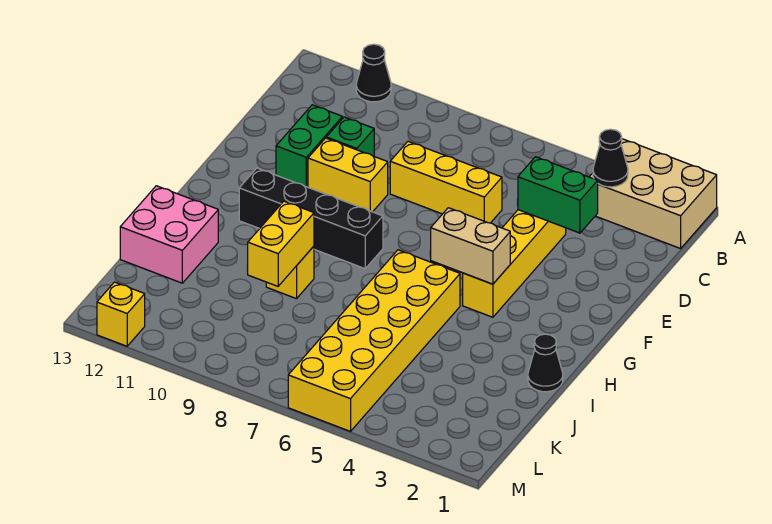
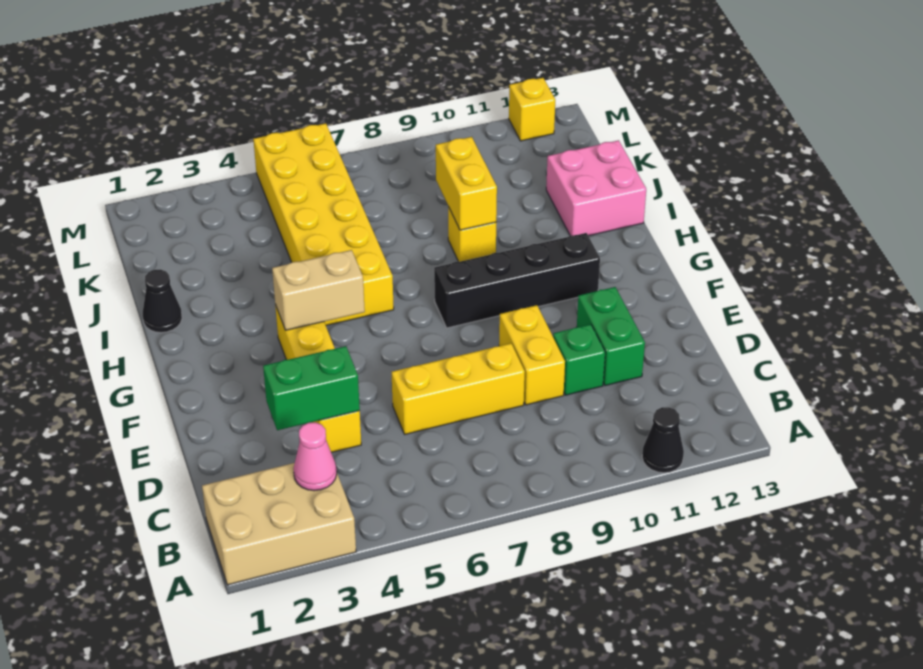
black 1x1 cone [593,129,628,187] -> pink 1x1 cone [293,422,337,491]
yellow 1x2 brick [308,138,388,212] -> yellow 1x2 brick turned to [499,305,565,405]

